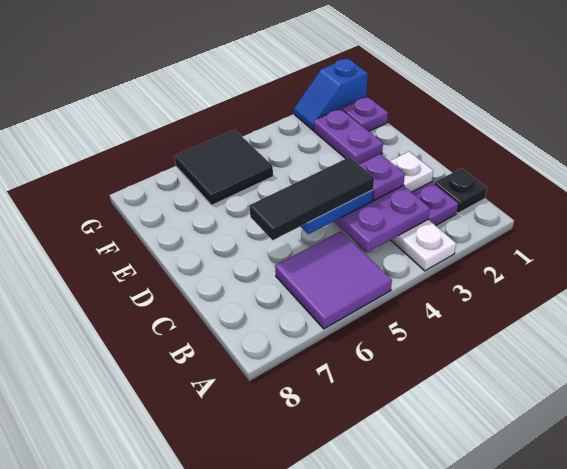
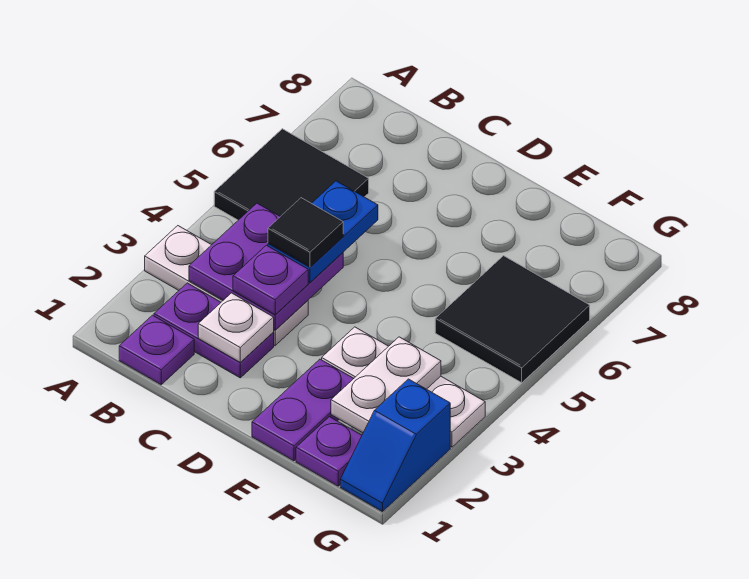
purple 2x2 tile [275,231,392,329] -> black 2x2 tile [214,129,369,220]
black 1x1 plate [434,168,487,213] -> purple 1x1 plate [119,315,194,385]
black 1x3 tile [249,157,374,240] -> black 1x1 tile [268,198,343,267]
purple 1x2 plate [314,109,383,164] -> purple 1x2 plate turned to [252,359,354,461]
none -> white 1x3 plate [322,327,485,447]
none -> white 1x2 plate [331,337,441,433]
blue 1x2 slope [294,58,368,130] -> blue 1x2 slope turned to [340,379,450,512]

